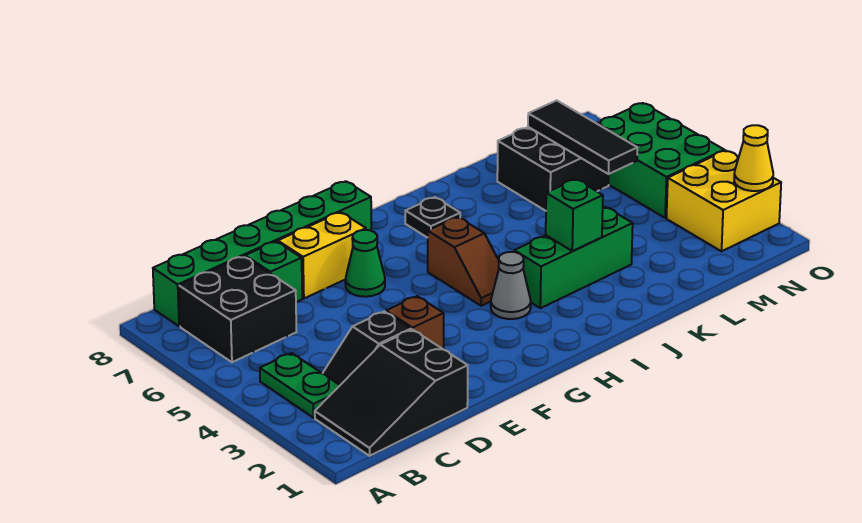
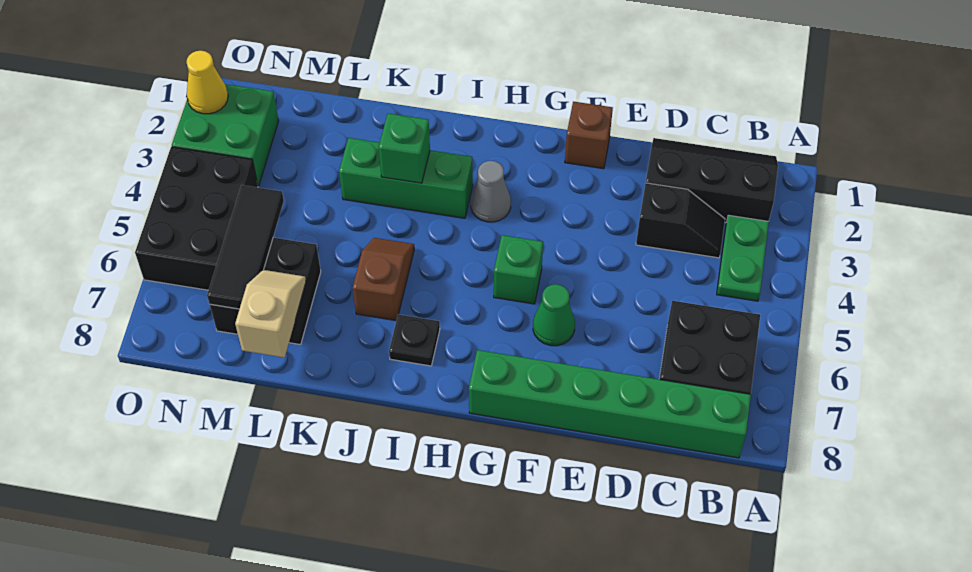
black 2x3 slope [315,329,468,456] -> black 2x3 slope turned to [646,138,778,223]
green 1x1 brick [245,241,302,302] -> green 1x1 brick moved to [494,235,543,304]
brown 1x1 brick [386,296,444,350] -> brown 1x1 brick moved to [565,102,613,169]
yellow 1x2 brick [278,212,366,298] -> none
brown 1x2 slope [428,217,499,306] -> brown 1x2 slope moved to [353,238,414,321]
none -> tan 1x2 slope [235,270,306,358]
yellow 2x2 brick [666,151,781,251] -> green 2x2 brick [172,84,279,186]
green 2x3 brick [598,103,724,218] -> black 2x3 brick [135,147,258,290]

